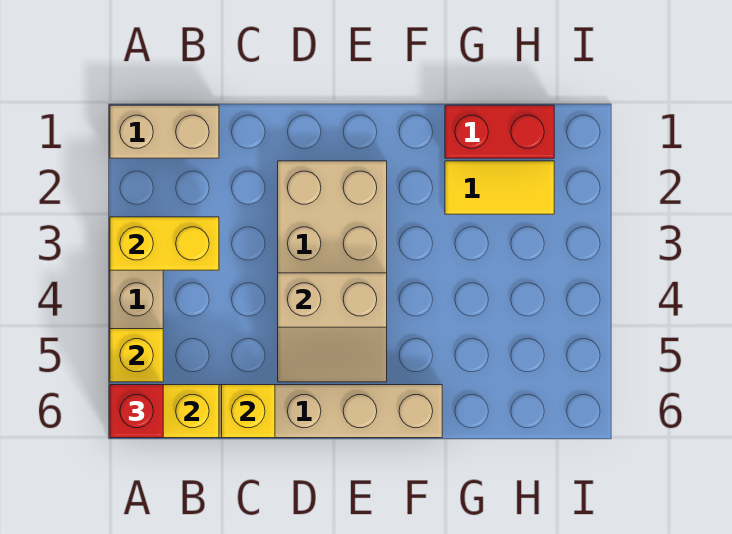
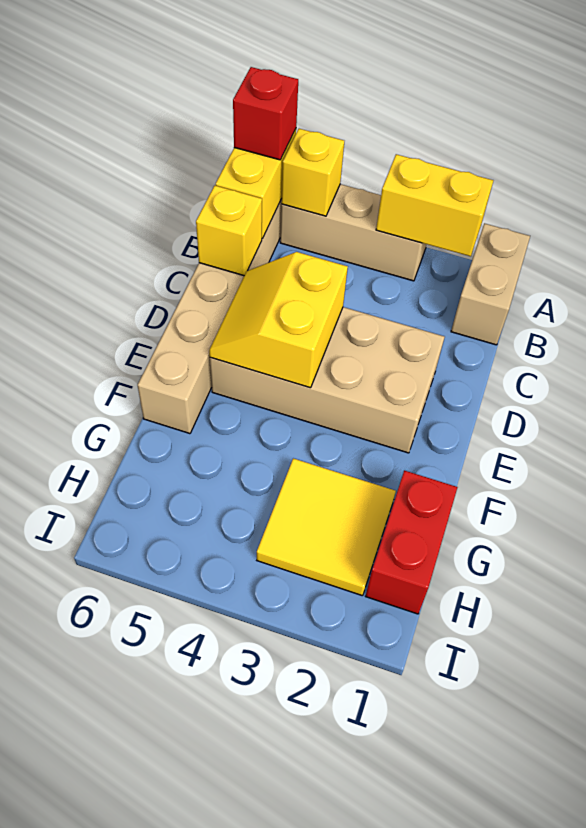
yellow 1x2 brick [110,217,219,270] -> yellow 1x2 brick turned to [376,154,493,256]
tan 2x2 slope [278,273,387,382] -> yellow 2x2 slope [209,252,348,388]
yellow 1x2 tile [445,161,554,214] -> yellow 2x2 tile [257,458,396,596]

